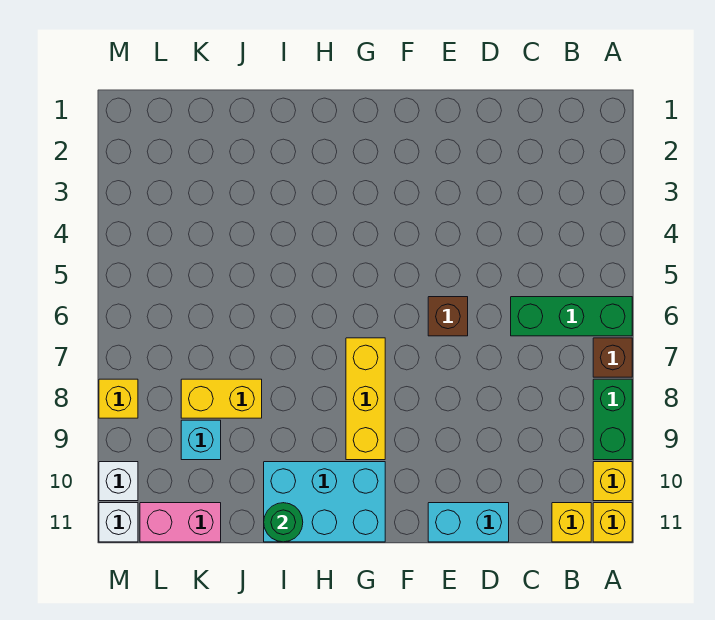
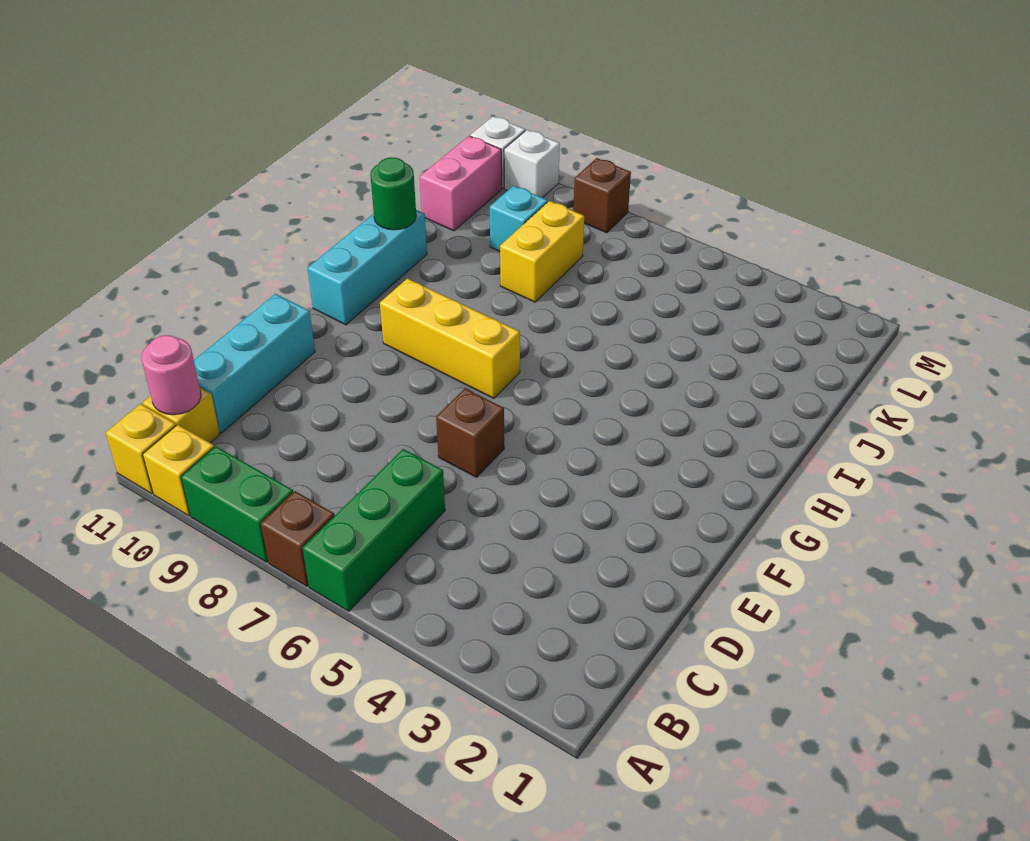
none -> pink 1x1 round brick [142,335,201,415]
cyan 1x2 brick [428,503,509,542] -> cyan 1x3 brick [194,294,315,433]
cyan 2x3 brick [264,462,385,542] -> cyan 1x3 brick [308,210,427,325]
yellow 1x1 brick [99,379,138,418] -> brown 1x1 brick [573,158,631,233]

